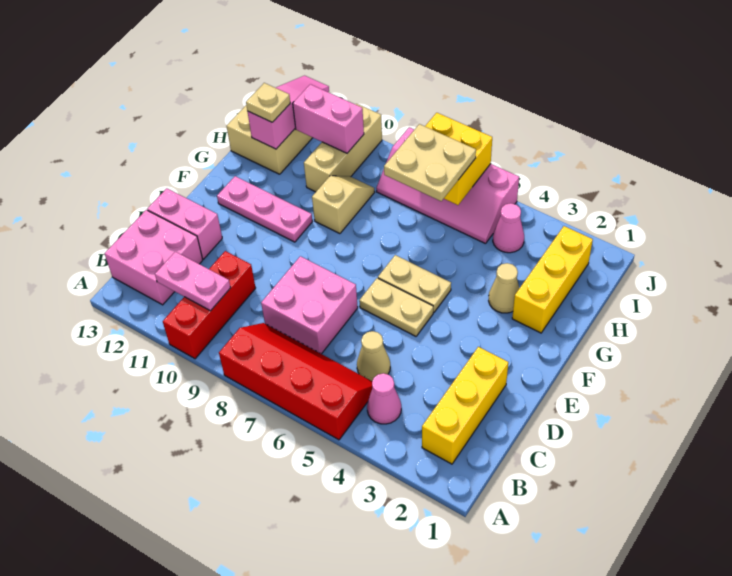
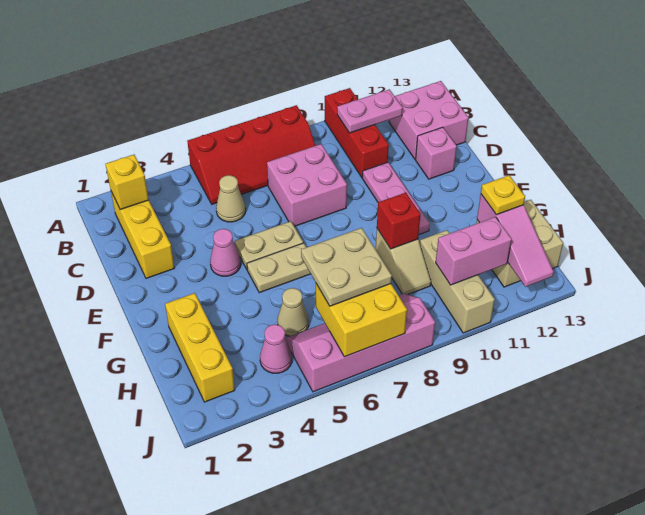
none -> yellow 1x1 brick [106,155,149,210]
pink 1x1 cone [367,373,401,424] -> pink 1x1 cone moved to [210,229,241,276]
pink 1x2 brick [147,188,222,259] -> pink 1x1 brick [416,127,457,179]
pink 1x3 plate [217,176,312,242] -> pink 1x3 plate turned to [362,162,430,235]
tan 1x1 cone [489,263,519,313] -> tan 1x1 cone moved to [277,288,309,336]
none -> red 1x1 brick [377,193,420,249]
tan 1x1 plate [246,83,290,122] -> yellow 1x1 plate [481,175,525,215]

